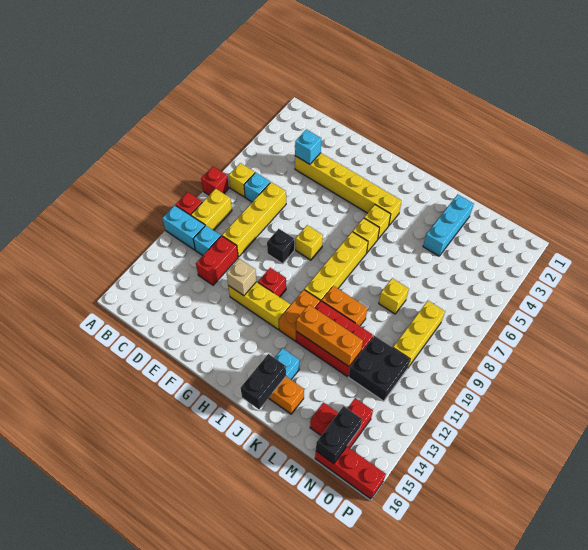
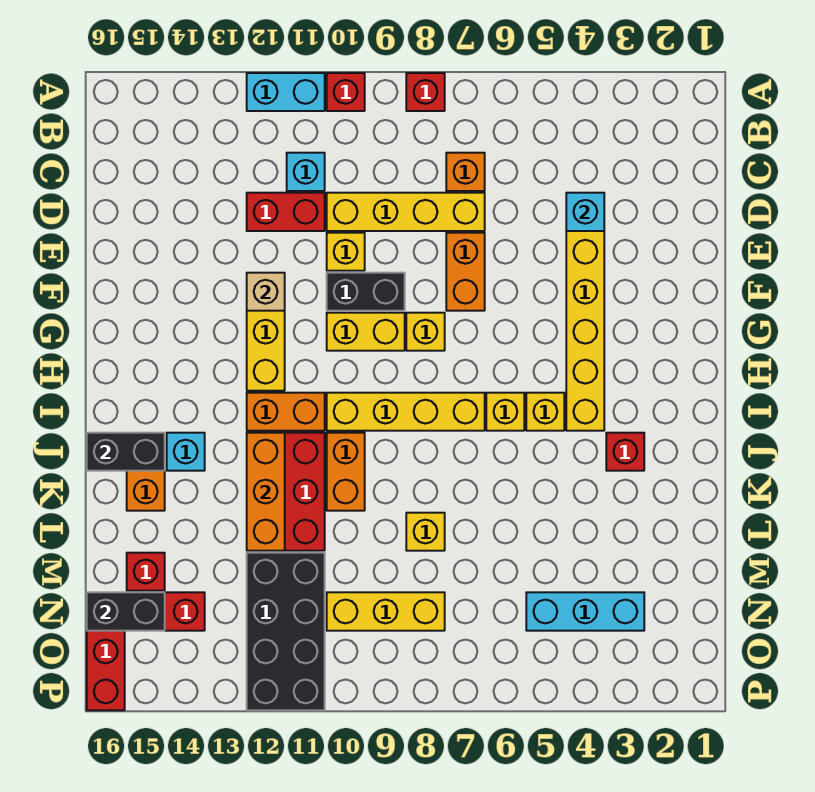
cyan 1x2 brick [162,205,205,250] -> cyan 1x2 brick turned to [247,73,325,111]
yellow 1x1 brick [229,163,255,197] -> yellow 1x1 brick moved to [327,233,365,271]
yellow 1x2 brick [191,189,232,230] -> yellow 1x2 brick moved to [327,313,405,351]
cyan 1x1 brick [244,172,270,202] -> orange 1x1 brick [446,153,485,191]
none -> orange 1x2 brick [446,233,485,311]
black 1x1 brick [267,229,294,264] -> black 1x2 brick [327,273,405,311]
red 1x1 brick [258,268,286,297] -> red 1x1 brick moved to [606,433,644,471]
cyan 1x3 brick [423,194,474,256] -> cyan 1x3 brick moved to [526,592,644,631]
black 2x2 brick [349,336,410,401] -> black 2x4 brick [247,553,325,710]

